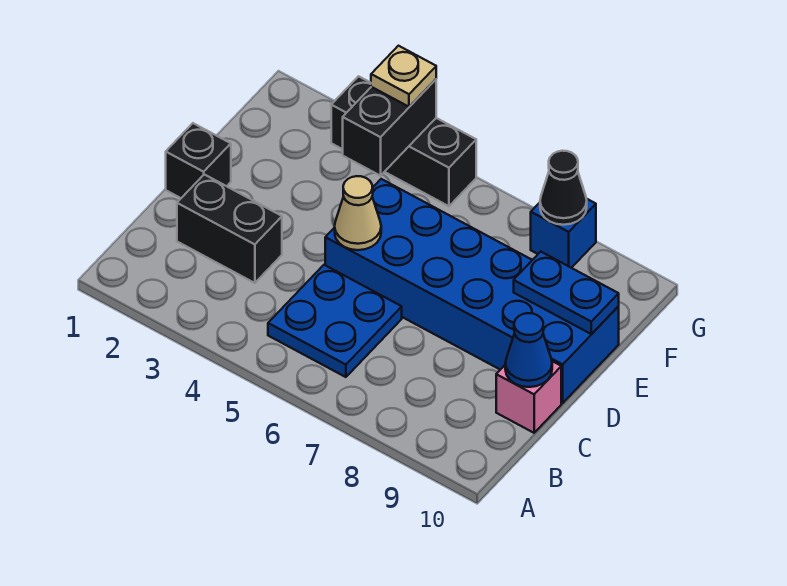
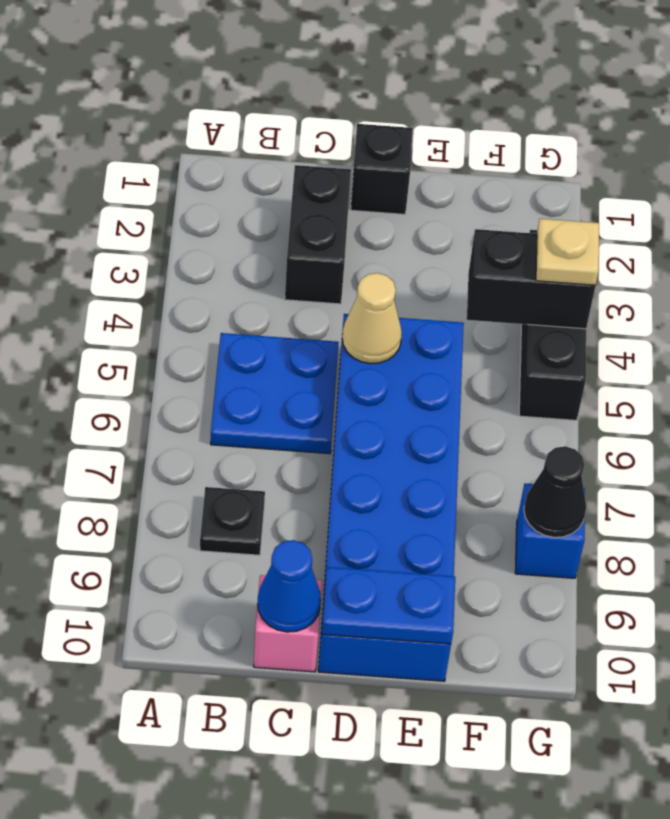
none -> black 1x1 plate [200,487,265,555]
blue 1x2 plate [514,252,619,334] -> blue 1x2 plate turned to [322,567,455,644]

